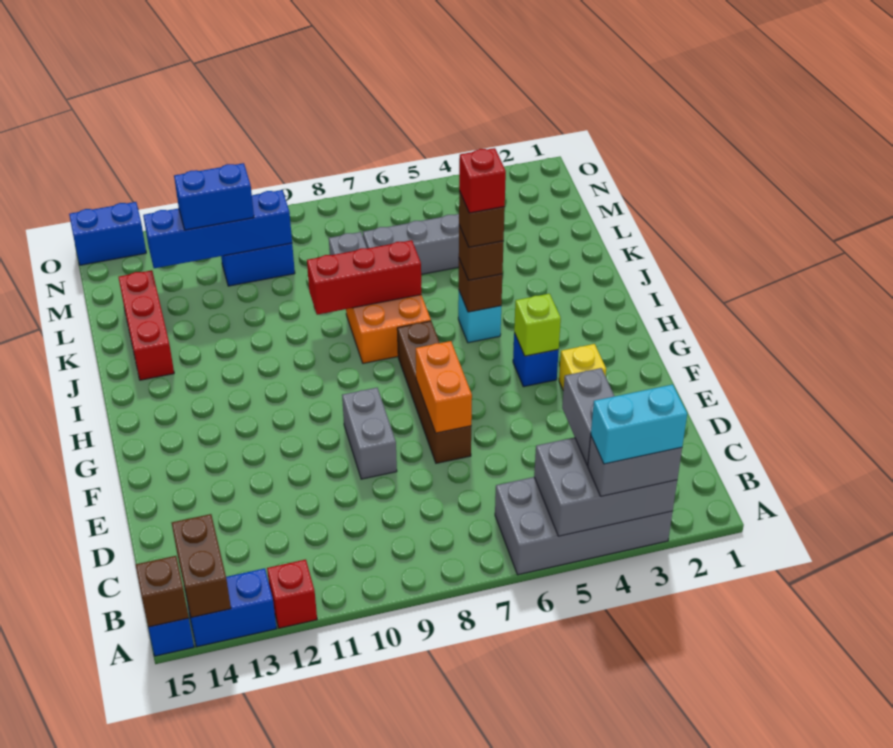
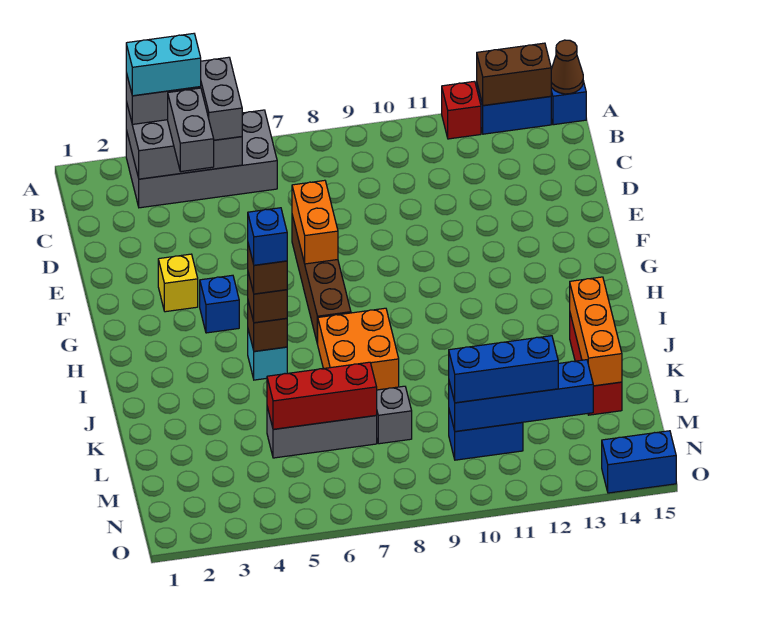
brown 1x2 brick [172,514,231,618] -> brown 1x2 brick turned to [477,43,551,106]
brown 1x1 brick [136,556,189,627] -> brown 1x1 cone [551,40,583,94]
grey 1x2 brick [342,388,397,479] -> grey 1x2 brick moved to [201,57,242,140]
lime 1x1 brick [514,294,561,356] -> none
red 1x1 brick [459,148,506,213] -> blue 1x1 brick [248,208,287,265]
red 1x3 brick [307,240,421,315] -> red 1x3 brick moved to [267,362,377,429]
none -> orange 1x3 brick [570,277,622,386]
blue 1x2 brick [174,163,254,230] -> blue 1x3 brick [449,336,558,403]

